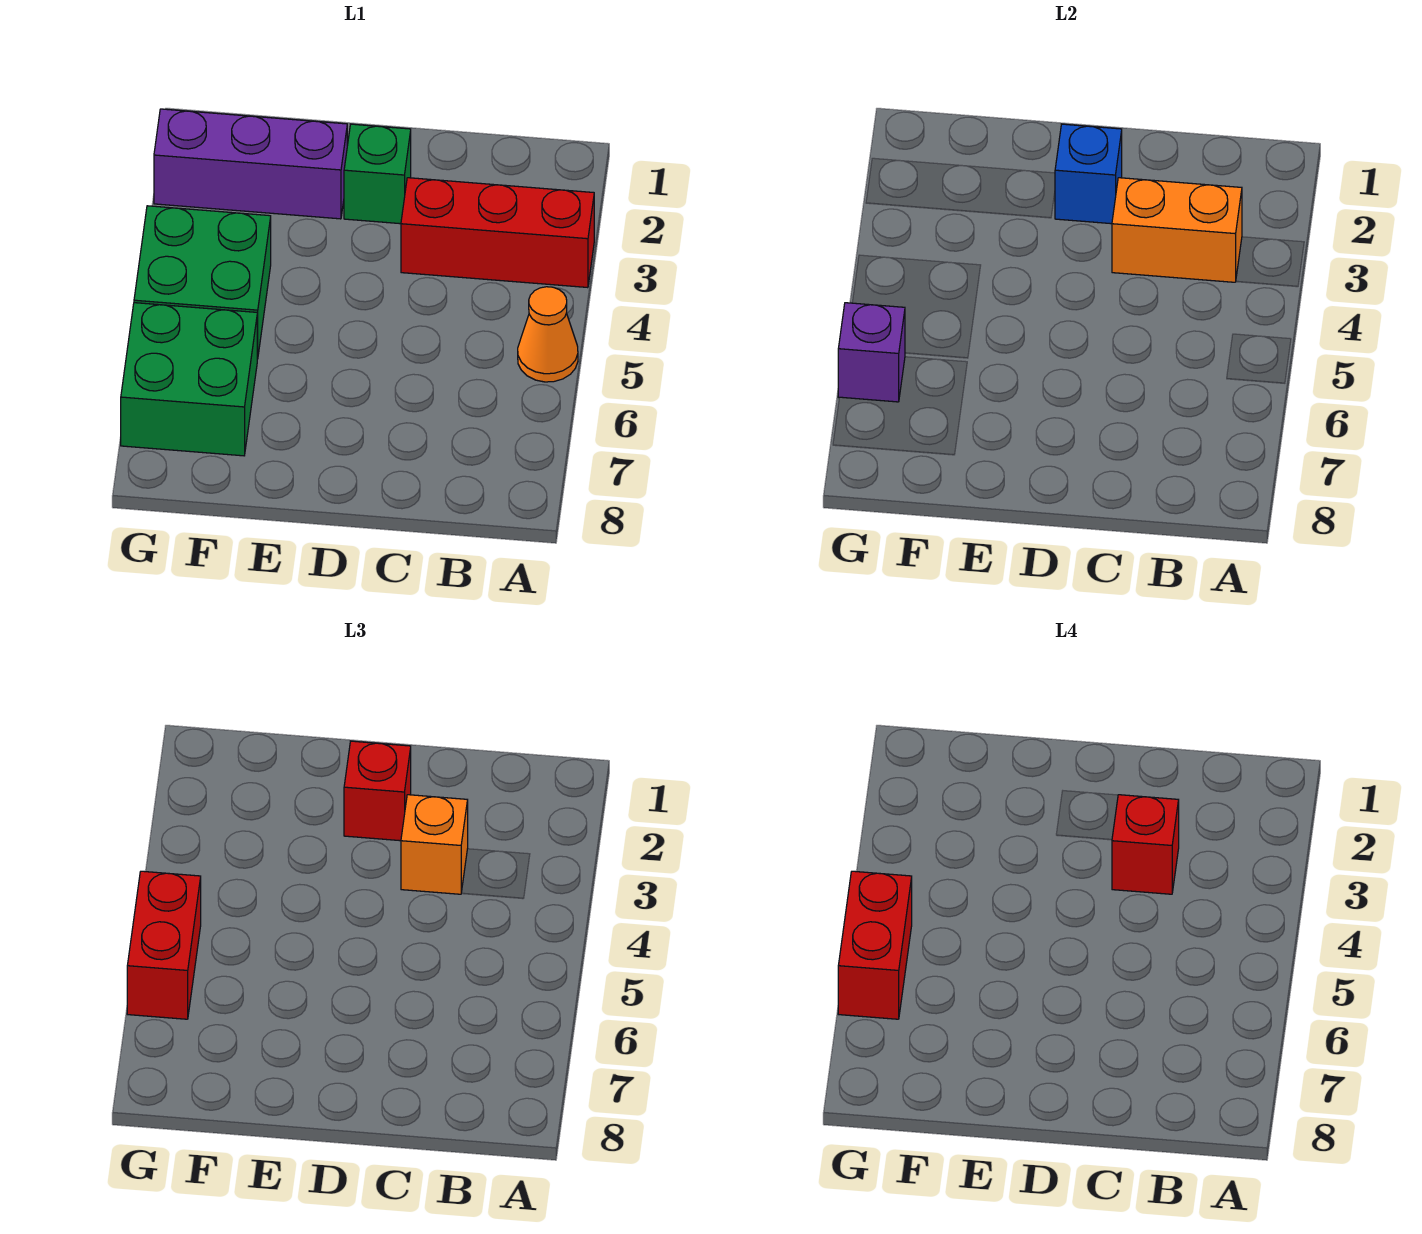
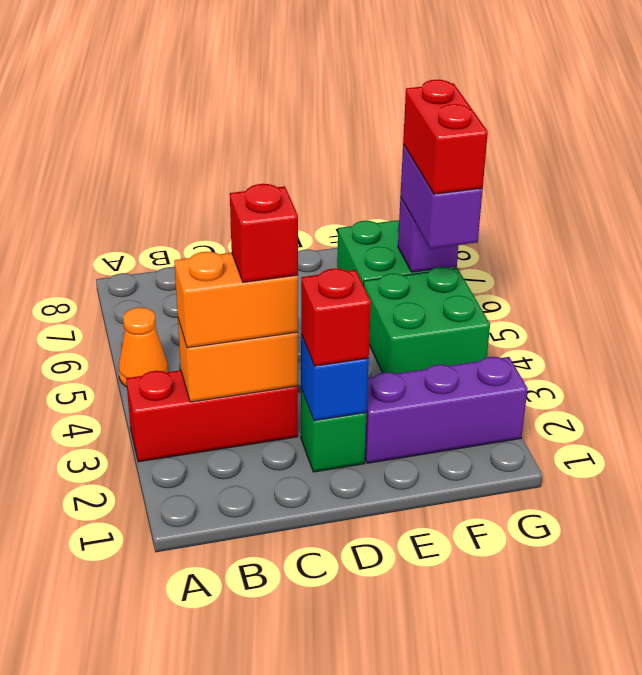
orange 1x1 brick [401,795,468,894] -> orange 1x2 brick [174,251,298,348]
red 1x2 brick [127,871,201,1019] -> purple 1x2 brick [400,144,483,249]

